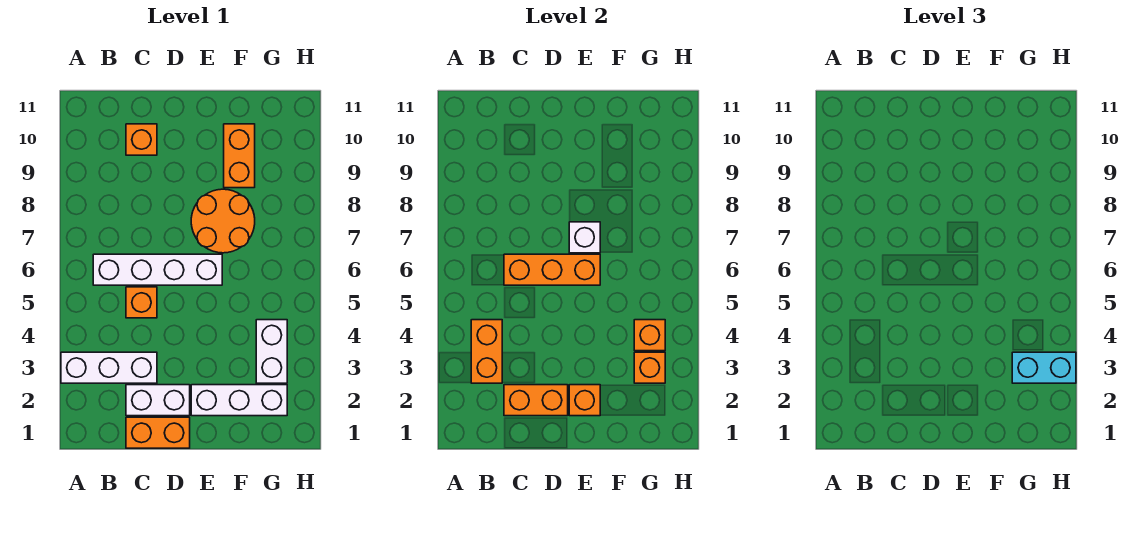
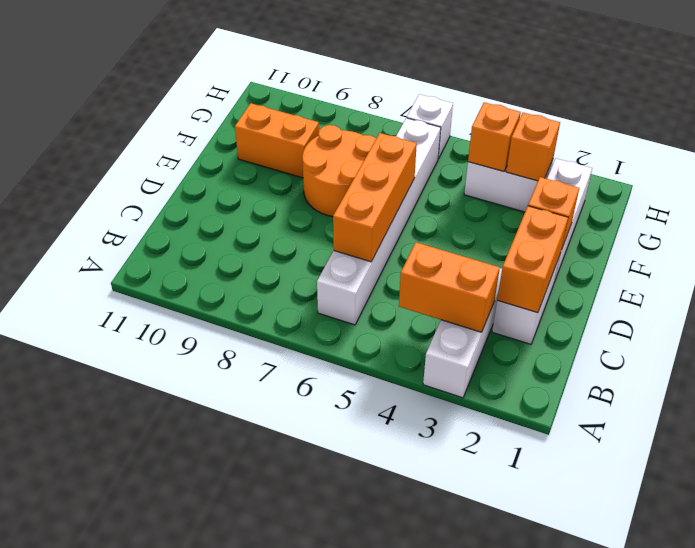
white 1x4 brick [93,254,222,285] -> white 1x6 brick [317,118,441,325]
orange 1x2 brick [126,417,190,448] -> none
orange 1x1 brick [126,287,157,318] -> none
orange 1x1 brick [126,124,157,155] -> none
white 1x1 brick [569,222,600,253] -> white 1x1 brick moved to [407,94,453,159]
cyan 1x2 brick [1012,352,1076,383] -> none

